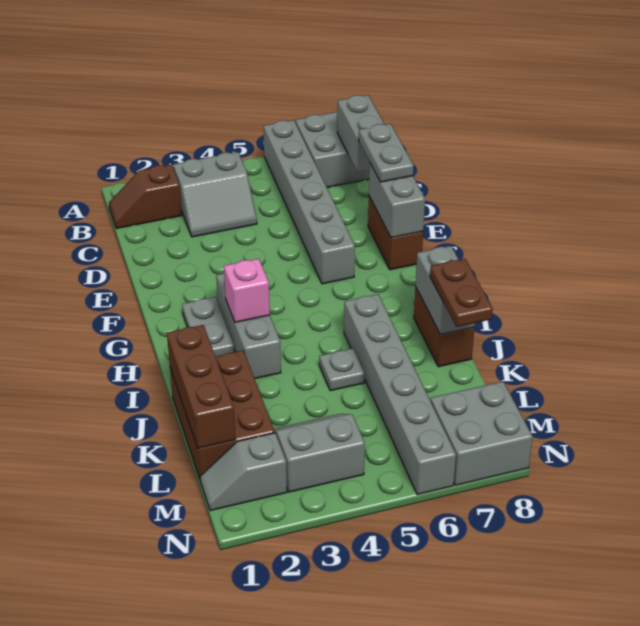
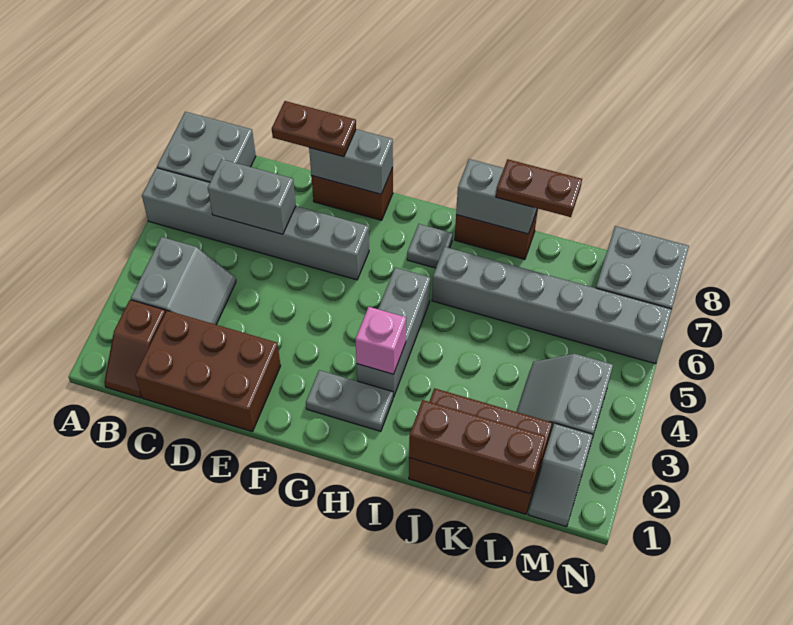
grey 1x2 brick [337,95,385,172] -> grey 1x2 brick moved to [208,159,296,234]
none -> brown 2x3 brick [135,311,281,432]
grey 1x2 plate [359,124,414,182] -> brown 1x2 plate [272,101,356,157]
grey 1x3 brick [216,273,281,379] -> grey 1x3 brick turned to [357,268,430,397]
grey 1x1 plate [319,348,365,391] -> grey 1x1 plate moved to [407,224,453,268]

